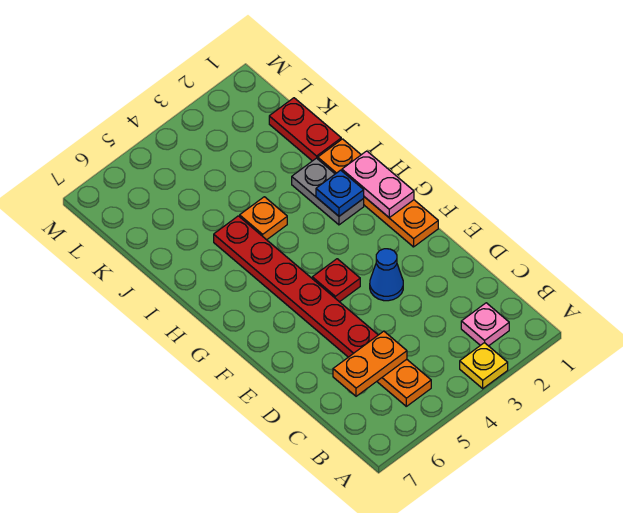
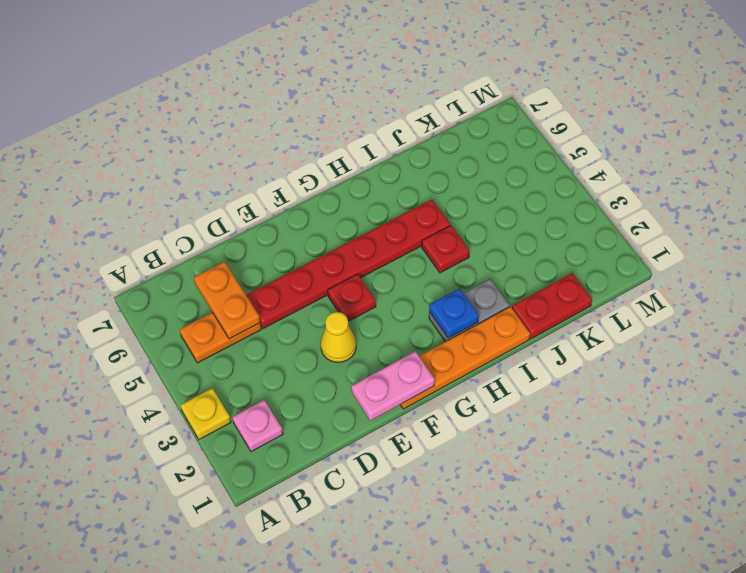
blue 1x1 cone [370,249,403,301] -> yellow 1x1 cone [321,312,356,362]
pink 1x2 plate [342,151,414,217] -> pink 1x2 plate moved to [351,351,435,421]
orange 1x1 plate [240,197,287,240] -> red 1x1 plate [422,226,470,273]

